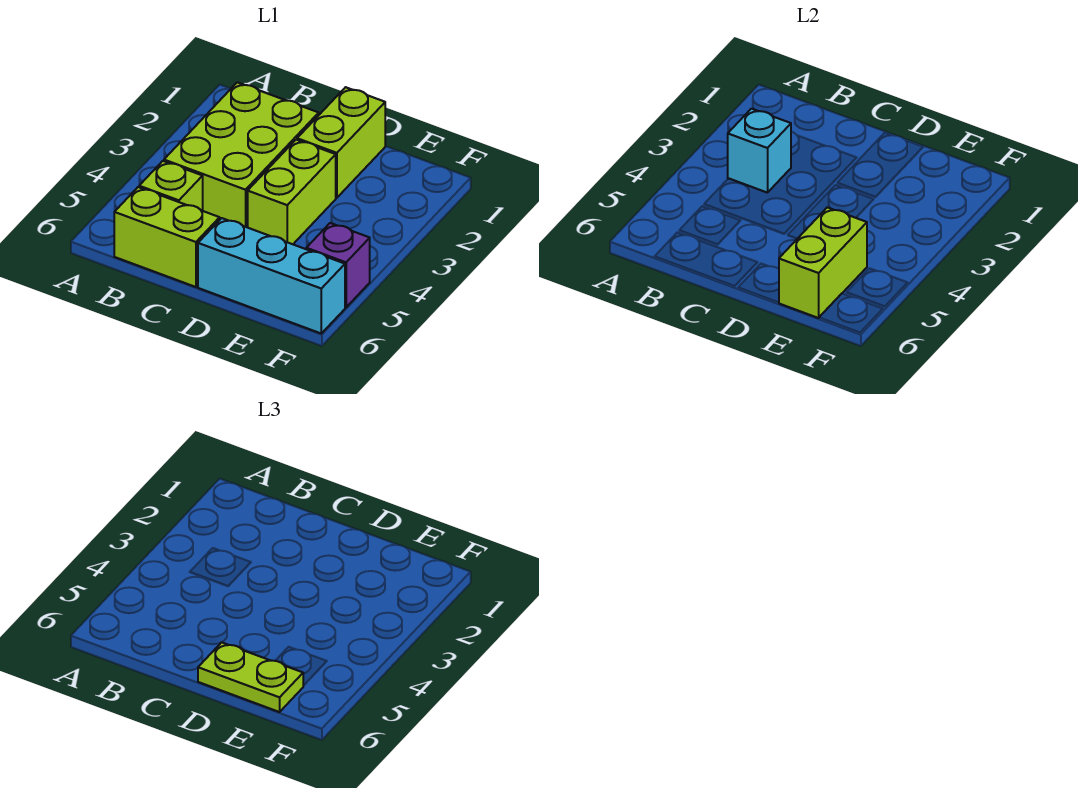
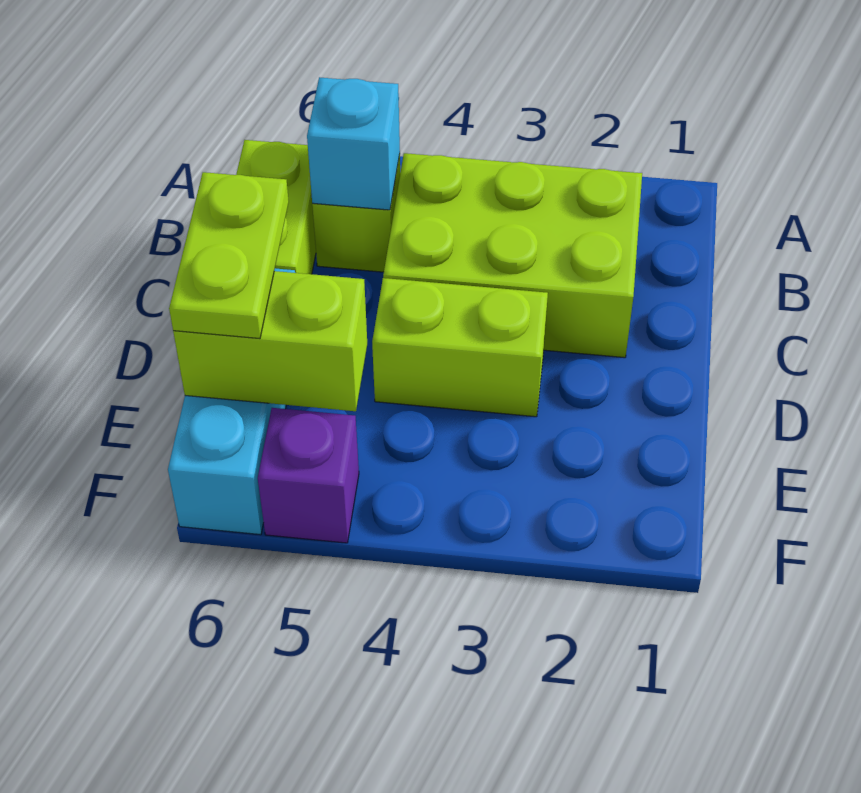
cyan 1x1 brick [728,109,791,193] -> cyan 1x1 brick moved to [307,77,400,210]
lime 1x2 brick [297,87,385,198] -> none

